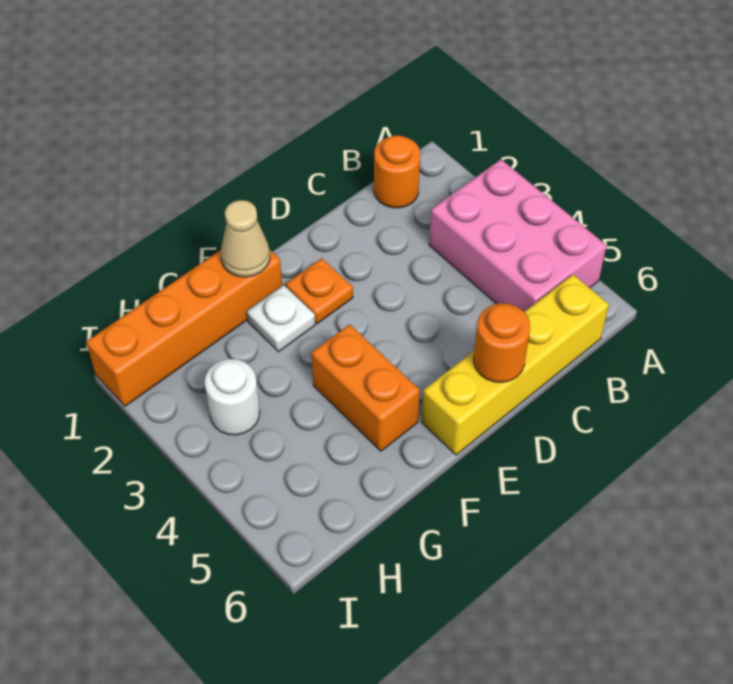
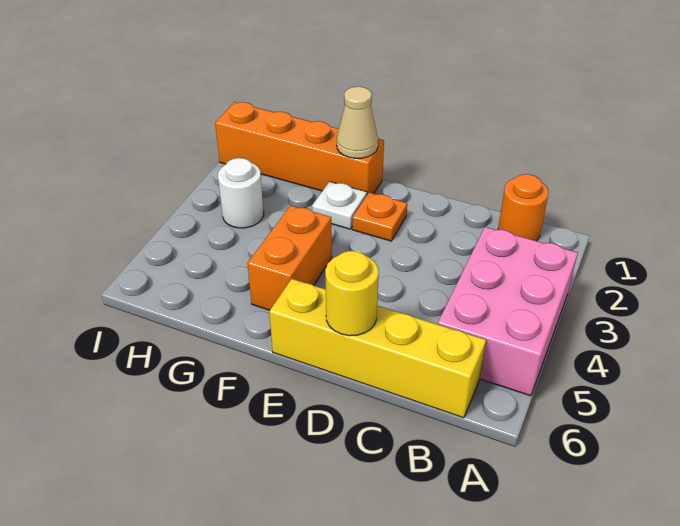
orange 1x1 round brick [474,303,530,382] -> yellow 1x1 round brick [325,251,379,336]

